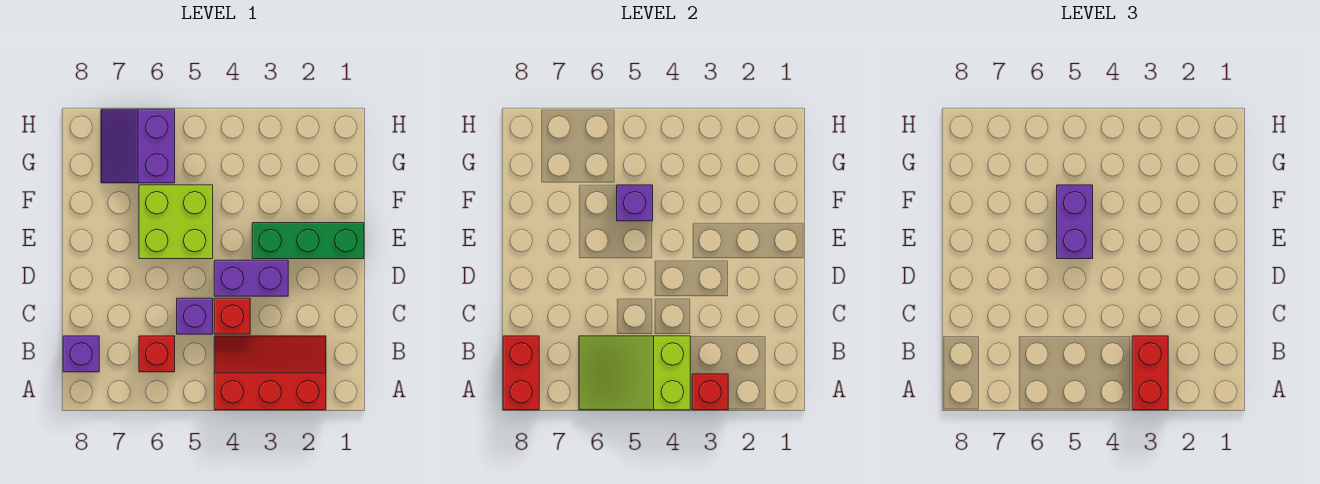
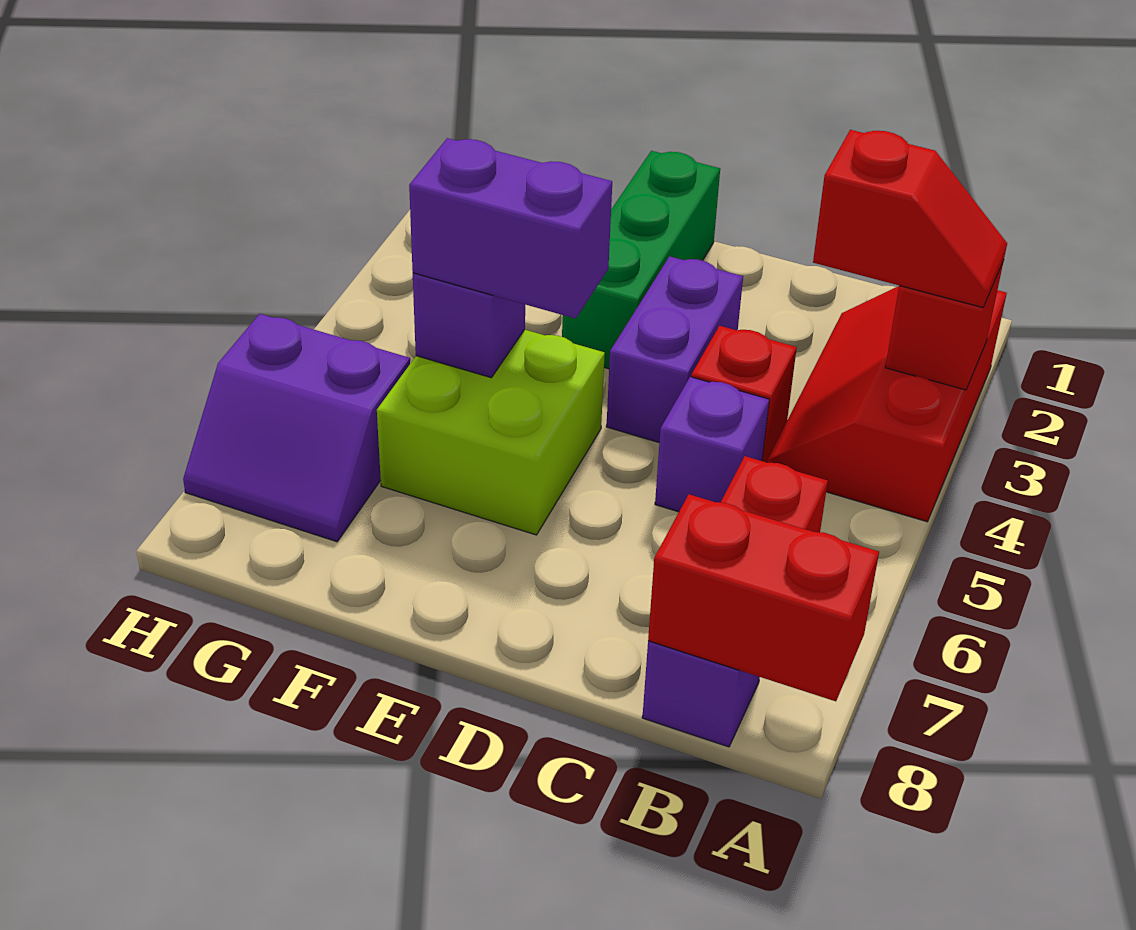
red 1x2 brick [1132,336,1168,410] -> red 1x2 slope [813,130,1007,308]
lime 2x3 slope [579,336,690,410] -> none

